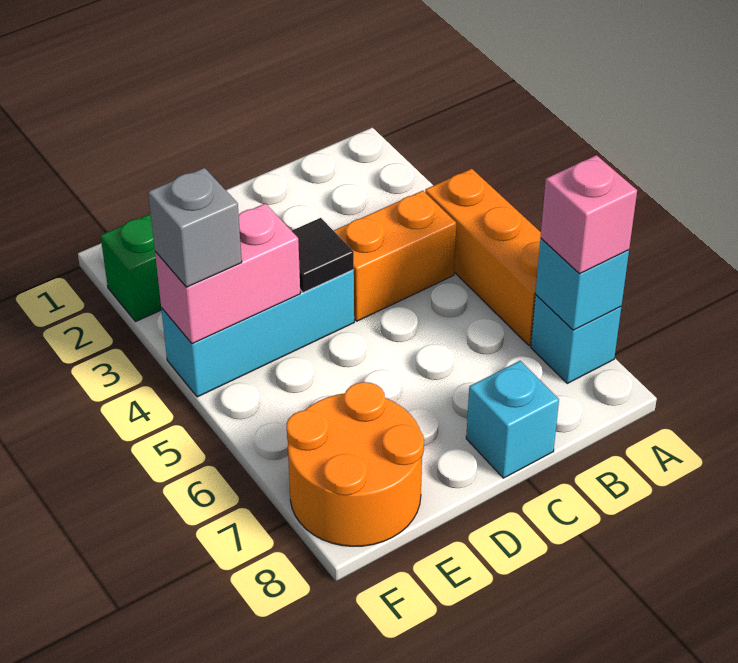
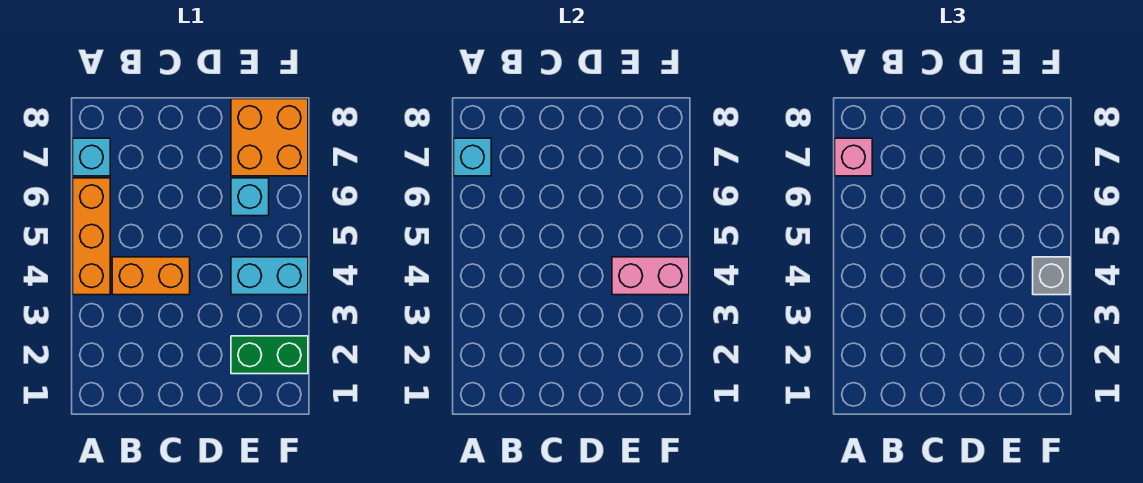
cyan 1x1 brick [466,361,559,478] -> cyan 1x1 brick moved to [231,178,269,216]
cyan 1x3 brick [161,270,354,397] -> cyan 1x2 brick [231,257,308,295]
black 1x1 tile [292,218,354,293] -> none
orange 2x2 round brick [287,382,424,546] -> orange 2x2 brick [231,99,308,176]

